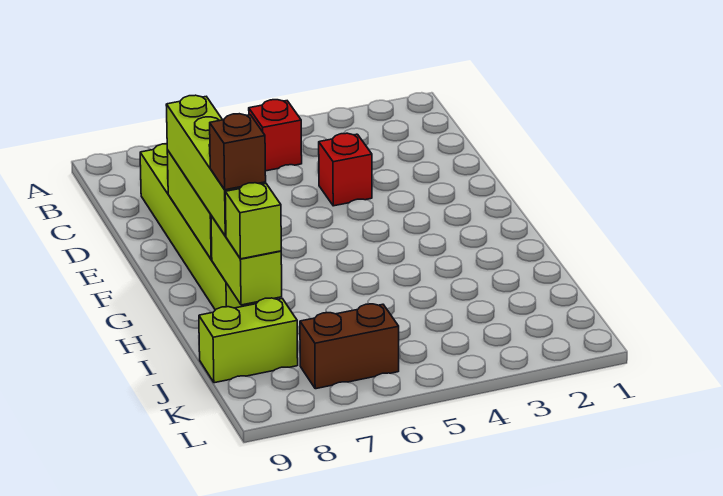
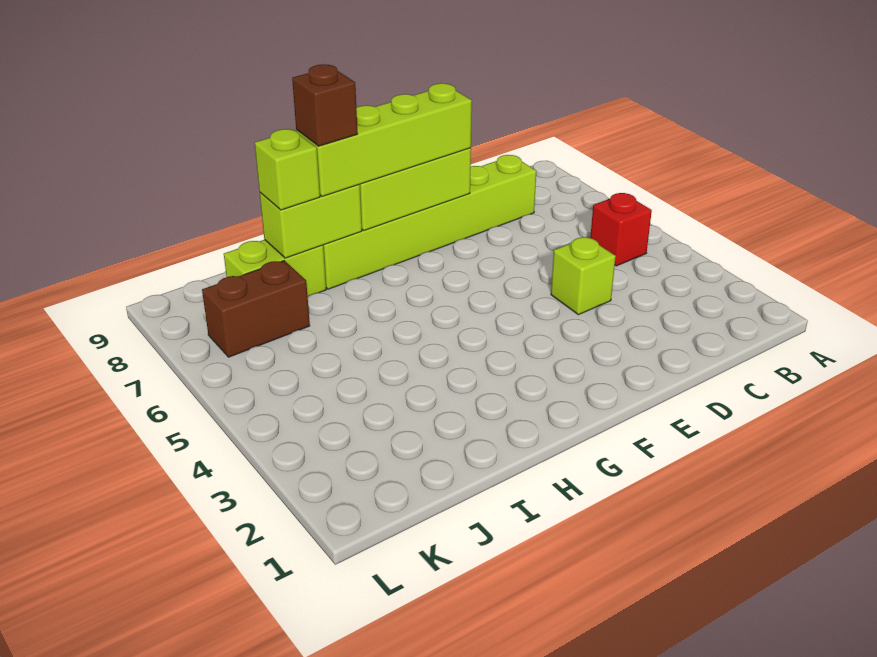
red 1x1 brick [319,133,372,206] -> lime 1x1 brick [551,237,616,315]
lime 1x2 brick [199,298,298,383] -> lime 1x2 brick turned to [224,240,326,296]
brown 1x2 brick [300,304,399,389] -> brown 1x2 brick turned to [202,261,310,357]

